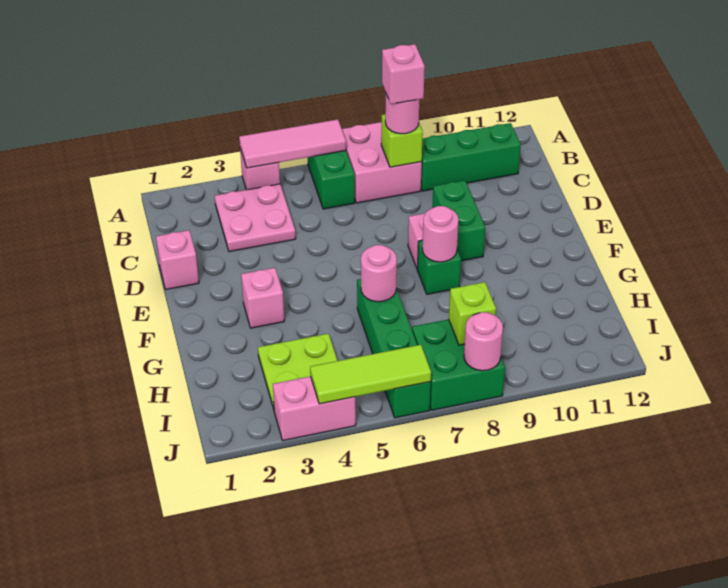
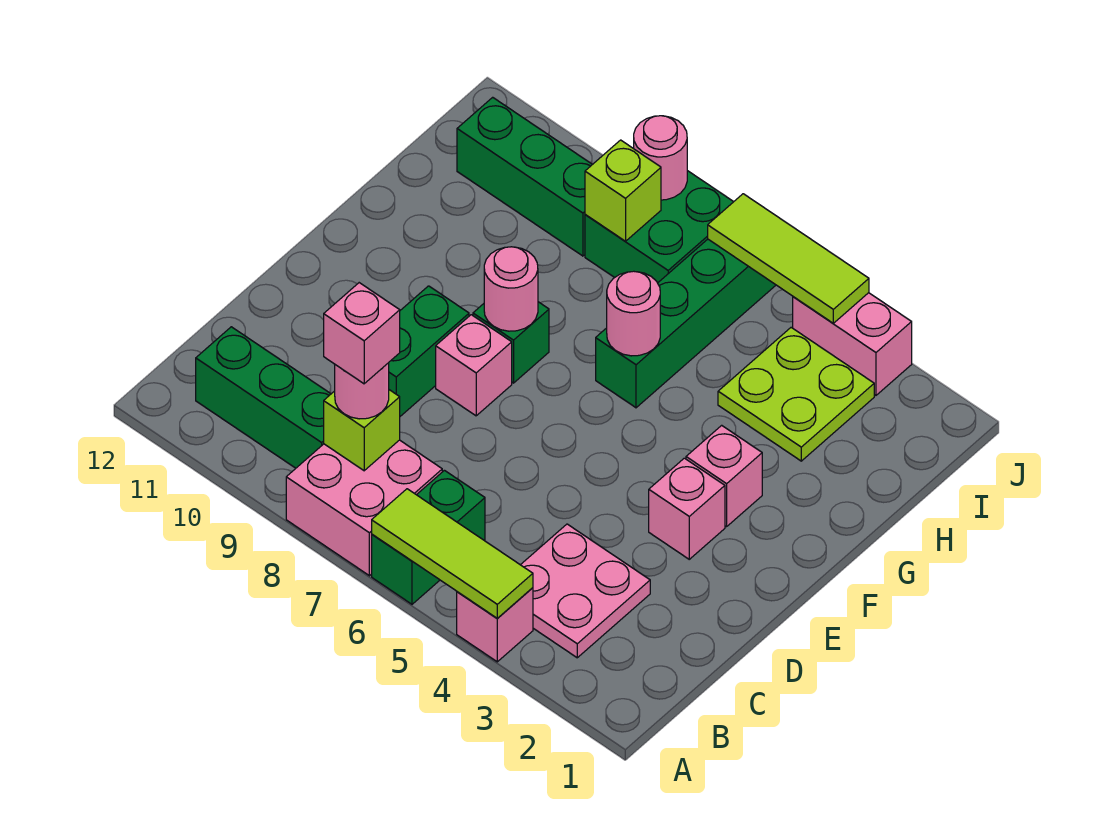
pink 1x3 tile [239,119,346,168] -> lime 1x3 tile [372,489,533,618]
pink 1x1 brick [156,230,199,289] -> pink 1x1 brick moved to [649,458,725,559]
none -> green 1x3 brick [457,97,592,256]

